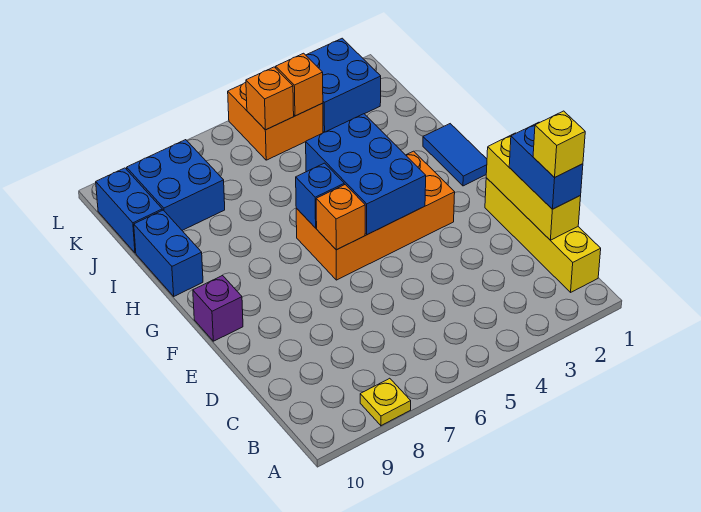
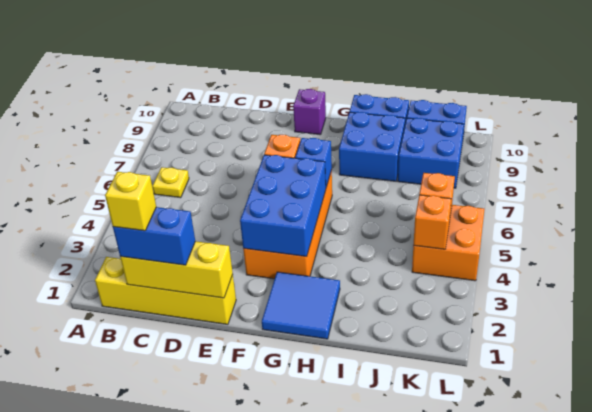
yellow 1x1 plate [360,378,411,426] -> yellow 1x1 plate moved to [152,167,189,198]
blue 2x3 brick [306,114,426,235] -> blue 2x3 brick turned to [240,155,326,257]
blue 1x2 tile [423,124,487,186] -> blue 2x2 tile [262,272,340,339]
blue 2x2 brick [306,38,381,132] -> blue 2x2 brick moved to [339,112,405,181]

